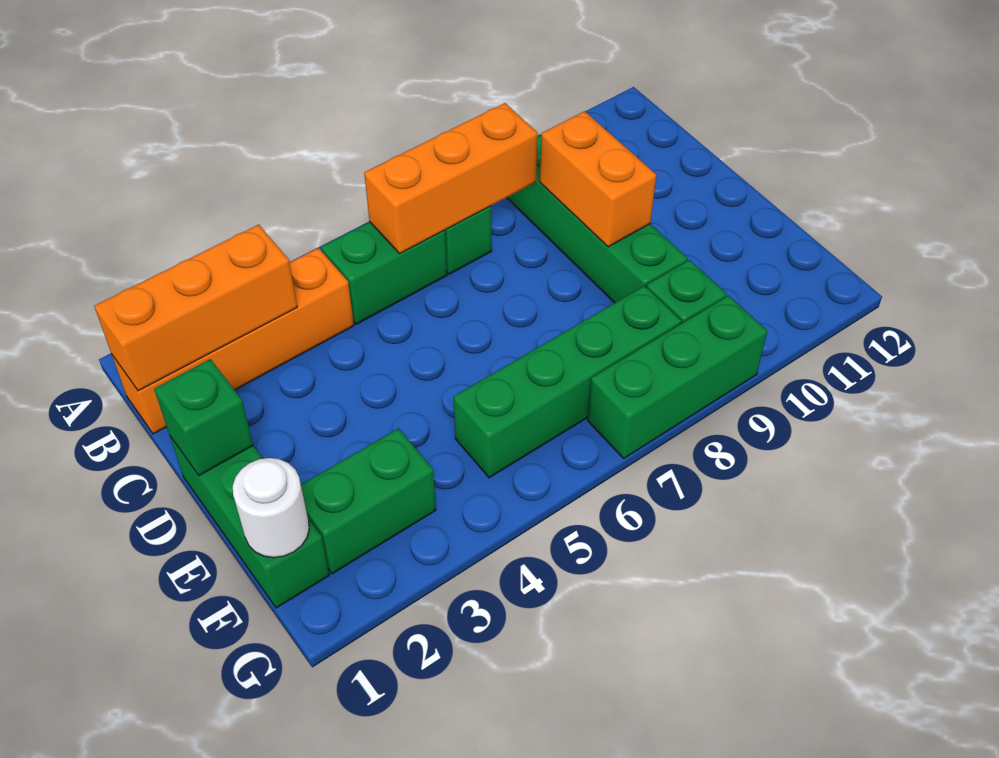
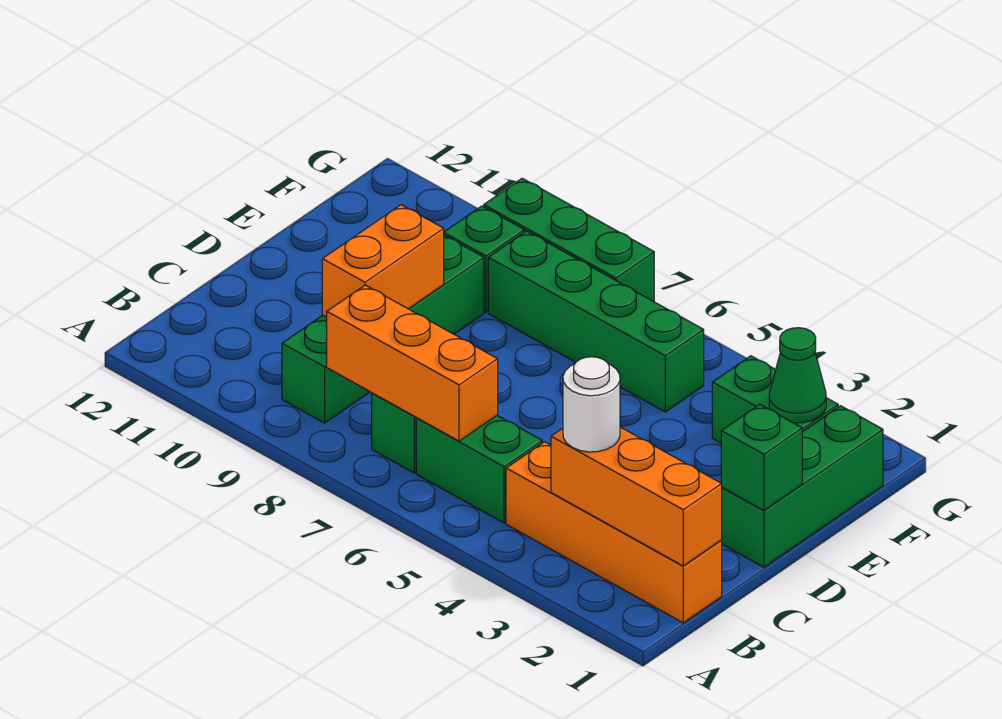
white 1x1 round brick [233,458,309,558] -> white 1x1 round brick moved to [563,357,620,452]
none -> green 1x1 cone [769,328,826,423]

